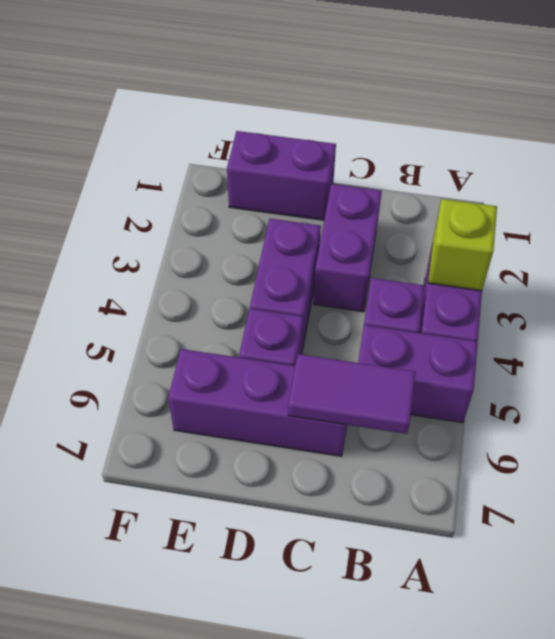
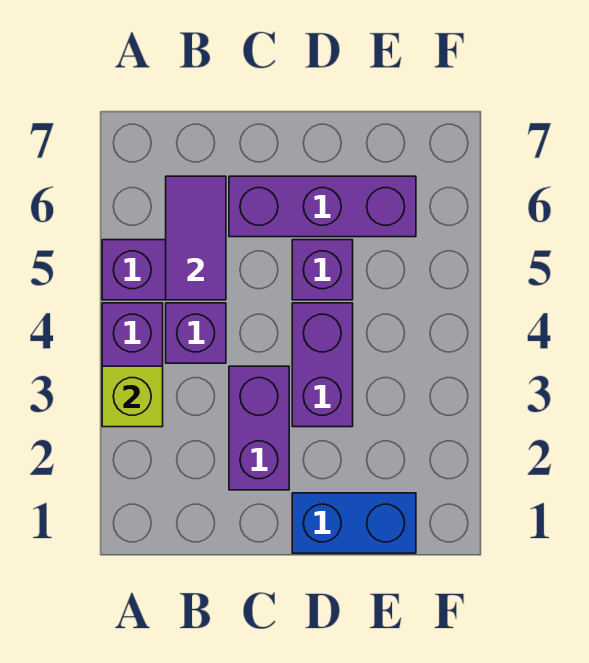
purple 1x2 tile [288,354,416,434] -> purple 1x2 tile turned to [166,176,226,300]
purple 1x2 brick [227,131,336,220] -> blue 1x2 brick [292,493,416,553]

